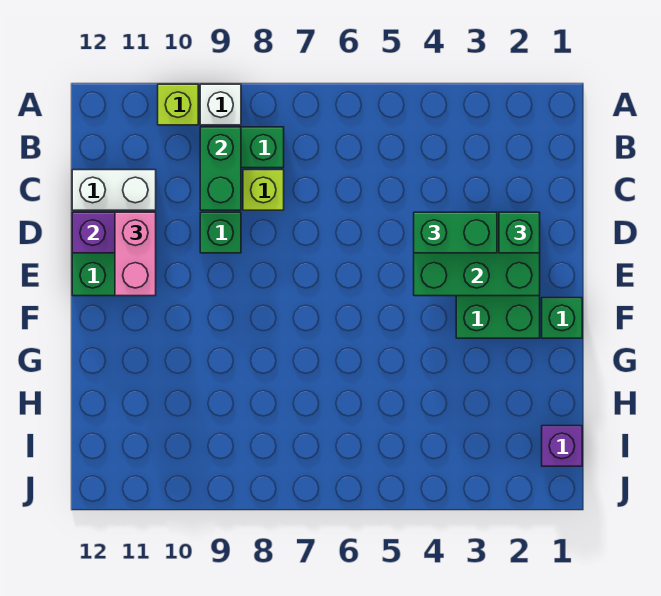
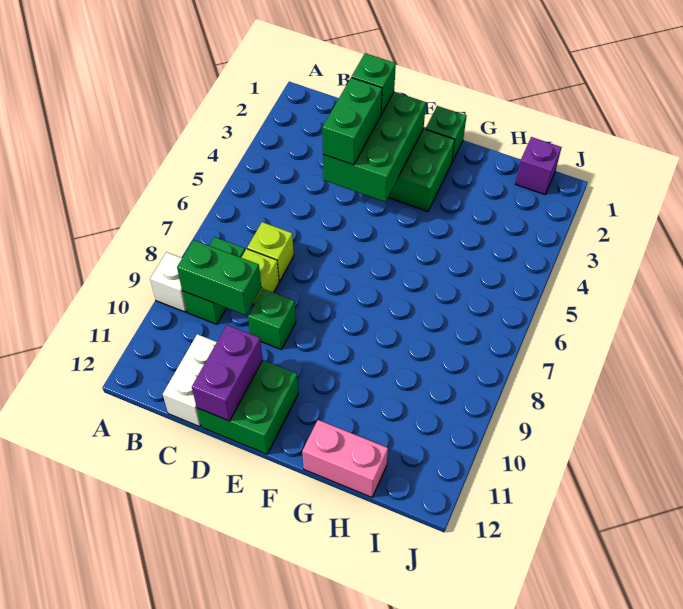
lime 1x1 brick [158,84,198,125] -> lime 1x1 brick moved to [247,222,294,281]
pink 1x2 brick [115,212,156,296] -> pink 1x2 brick moved to [302,420,388,497]

